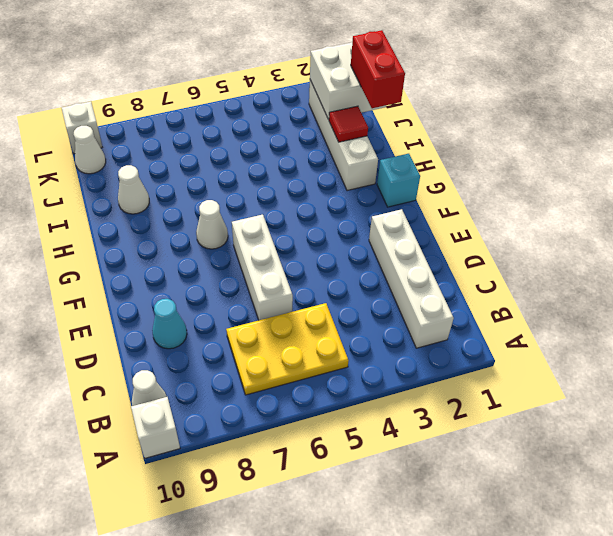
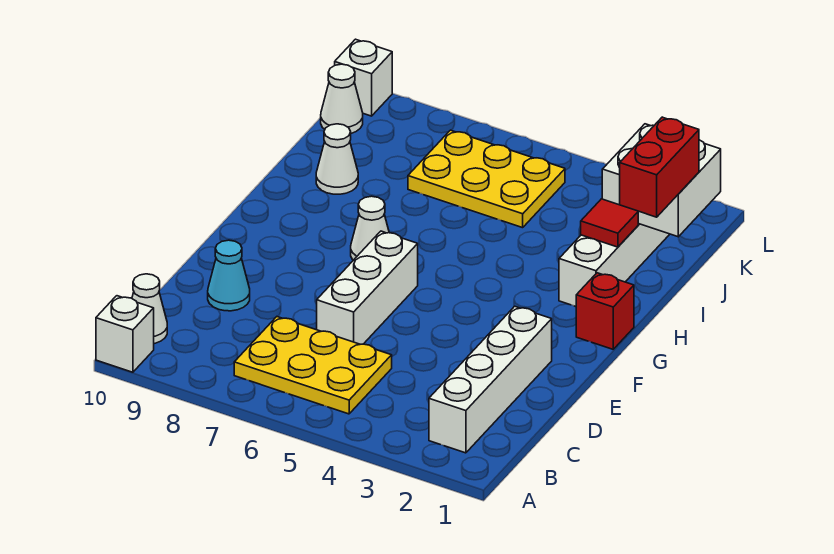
cyan 1x1 brick [377,154,420,207] -> red 1x1 brick [576,273,634,349]
none -> yellow 2x3 plate [408,130,565,228]

